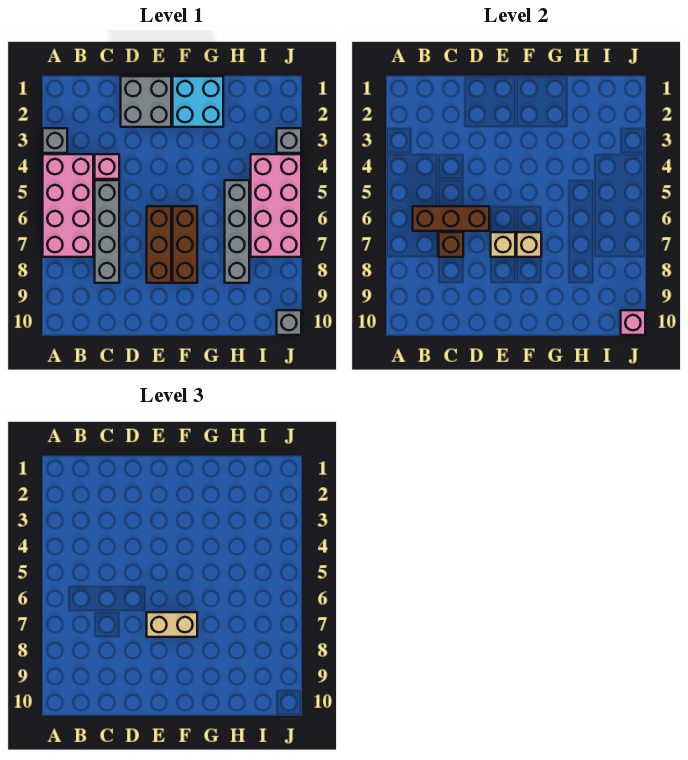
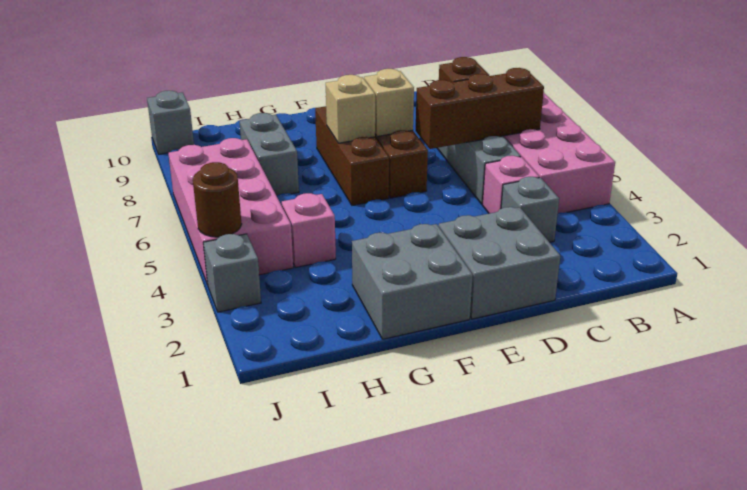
grey 1x1 brick [43,128,67,153] -> grey 1x1 brick moved to [501,177,559,242]
tan 1x2 brick [147,612,197,637] -> none
cyan 2x2 brick [173,76,223,127] -> grey 2x2 brick [352,224,473,339]
grey 1x4 brick [225,180,249,283] -> grey 1x2 brick [239,113,299,196]
none -> brown 1x1 round brick [193,162,242,237]
pink 1x1 brick [621,310,645,335] -> pink 1x1 brick moved to [282,193,336,267]

